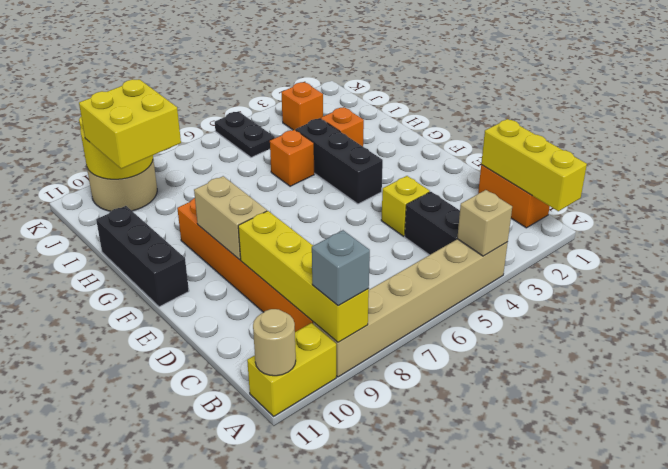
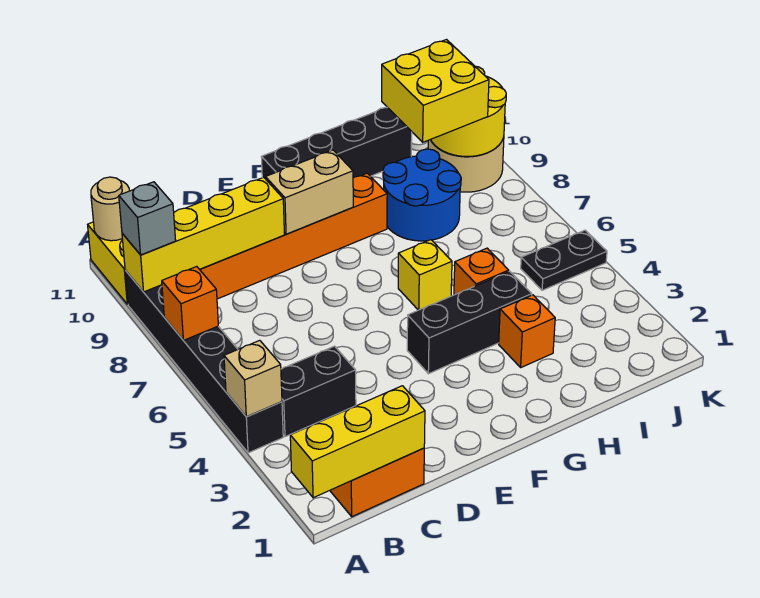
tan 1x6 brick [313,239,508,377] -> black 1x6 brick [125,271,283,453]
yellow 1x1 brick [381,176,430,236] -> yellow 1x1 brick moved to [398,240,452,310]
black 1x3 brick [96,206,189,307] -> black 1x4 brick [262,107,412,179]
none -> blue 2x2 round brick [383,149,461,241]
orange 1x1 brick [281,82,323,130] -> orange 1x1 brick moved to [162,266,218,340]

